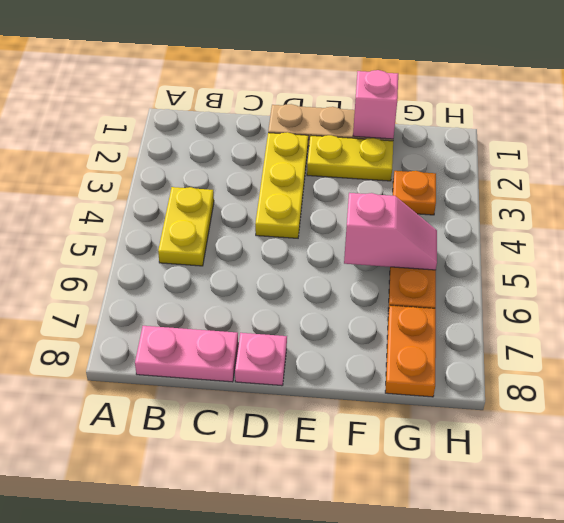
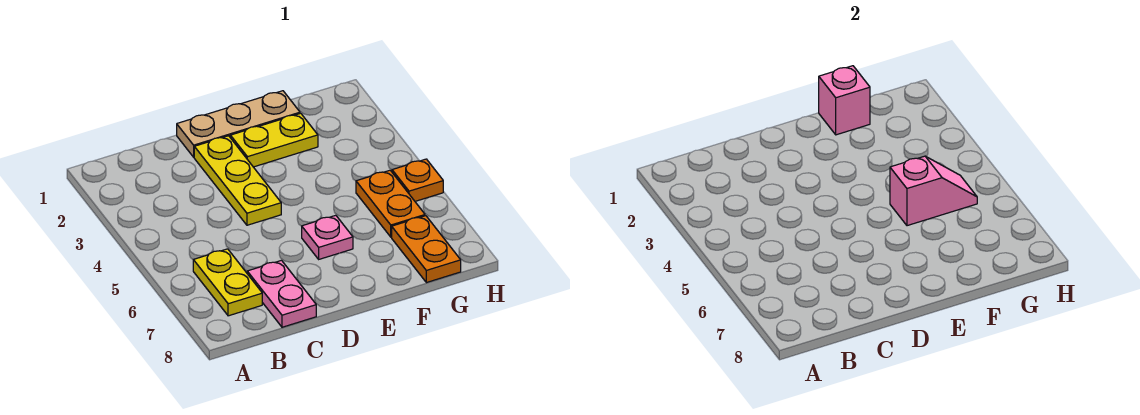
yellow 1x2 plate [158,187,214,266] -> yellow 1x2 plate moved to [193,249,262,316]
pink 1x2 plate [135,326,238,382] -> pink 1x2 plate turned to [247,260,316,327]
pink 1x1 plate [235,333,287,386] -> pink 1x1 plate moved to [302,215,353,259]
orange 1x1 plate [393,171,436,215] -> orange 1x1 plate moved to [392,159,443,201]

